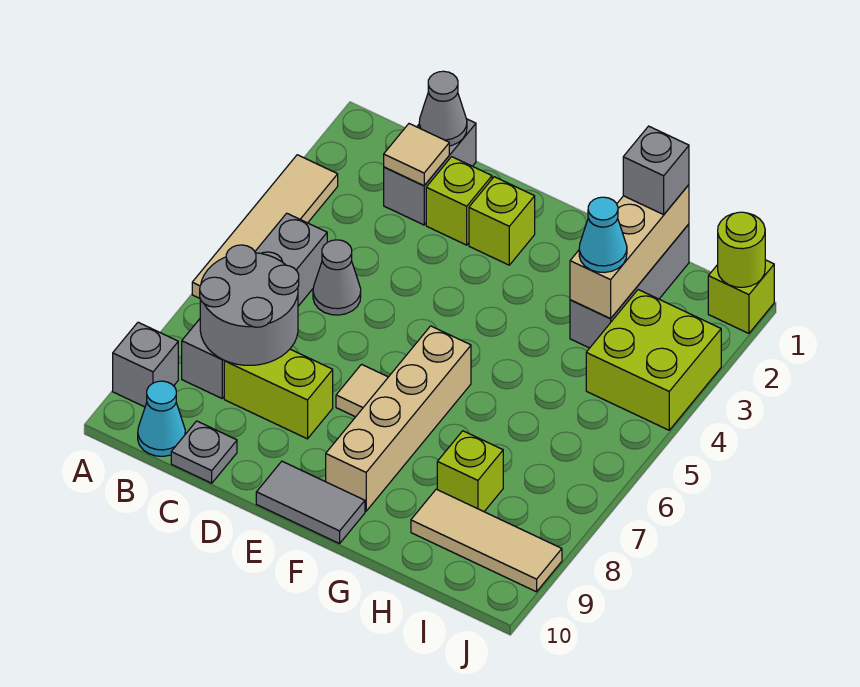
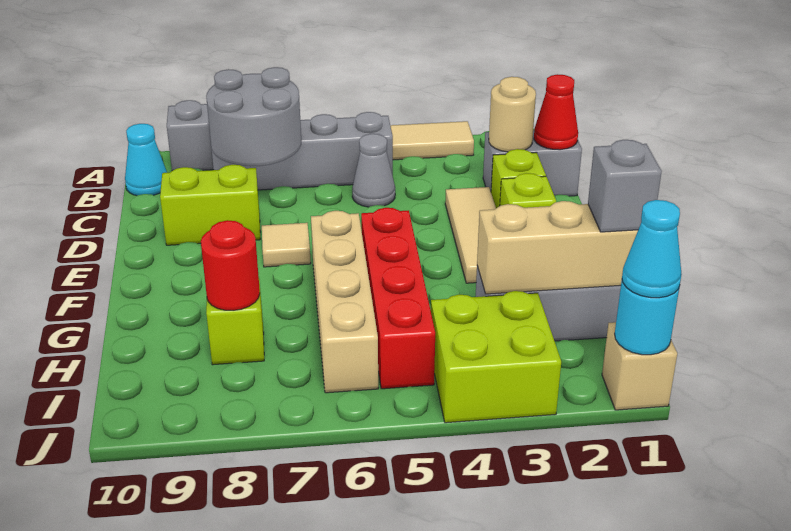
grey 1x1 cone [419,71,467,146] -> red 1x1 cone [534,74,578,150]
tan 1x1 tile [384,124,449,186] -> tan 1x1 round brick [489,77,536,152]
lime 1x2 brick [224,349,333,439] -> lime 1x2 brick turned to [160,165,260,245]
grey 1x1 plate [171,421,237,483] -> none
grey 1x2 tile [256,461,365,544] -> none
none -> red 1x4 brick [361,208,435,389]
tan 1x4 brick [326,326,471,511] -> tan 1x4 brick turned to [311,211,378,393]
cyan 1x1 cone [579,197,627,273] -> cyan 1x1 cone moved to [622,200,682,298]
none -> red 1x1 round brick [201,220,260,310]
tan 1x3 tile [411,489,562,592] -> tan 1x3 tile moved to [445,187,496,283]
lime 1x1 brick [708,260,774,333] -> tan 1x1 brick [602,322,677,410]
lime 1x1 round brick [718,212,765,287] -> cyan 1x1 round brick [615,281,680,355]

